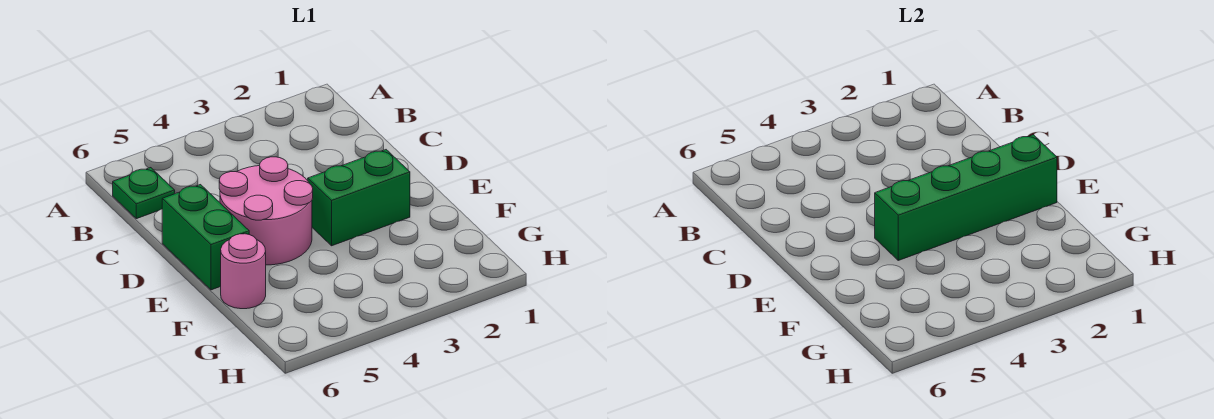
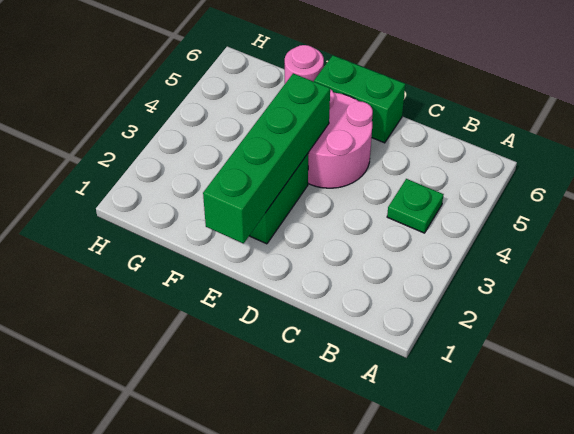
green 1x1 plate [113,168,175,219] -> green 1x1 plate moved to [387,179,444,233]

